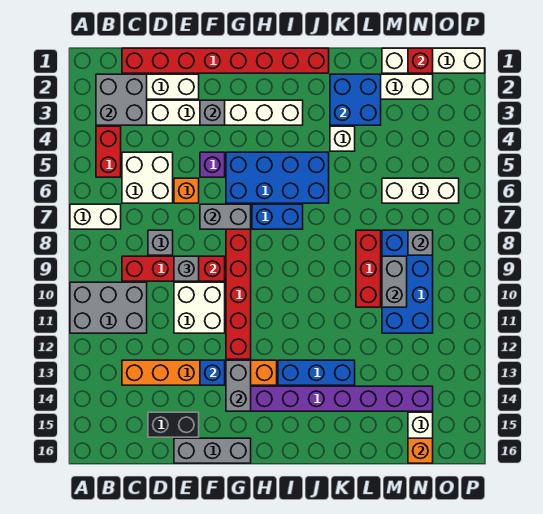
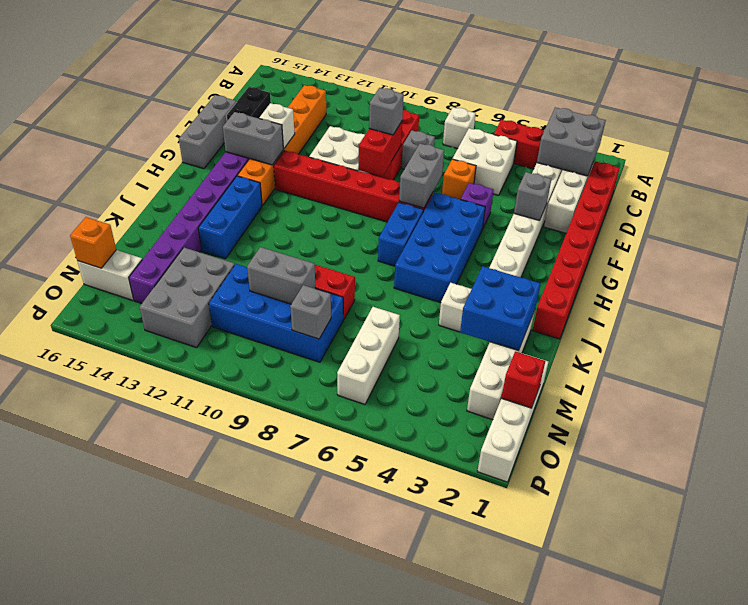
white 1x2 brick [70,204,121,229] -> white 1x1 brick [443,107,476,149]
grey 2x3 brick [70,282,147,333] -> grey 2x3 brick moved to [140,248,235,348]
blue 1x1 brick [200,360,225,385] -> white 1x1 brick [259,103,295,149]

